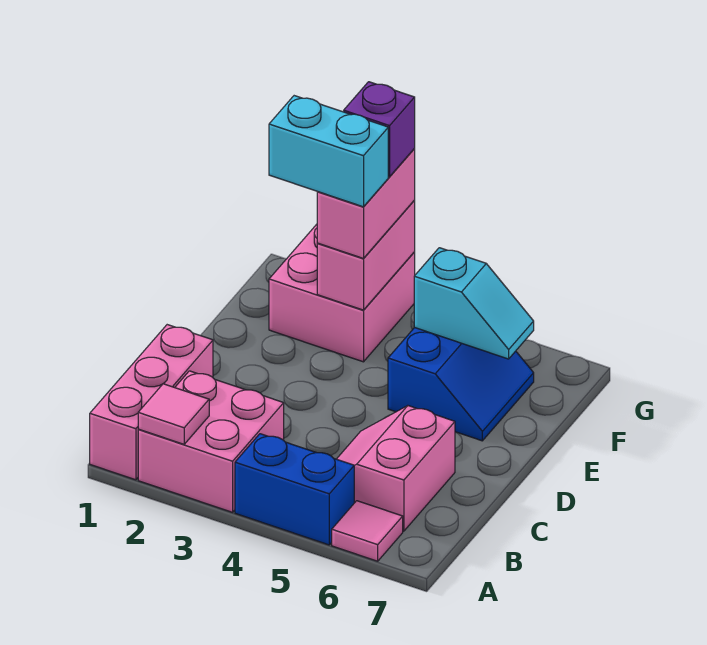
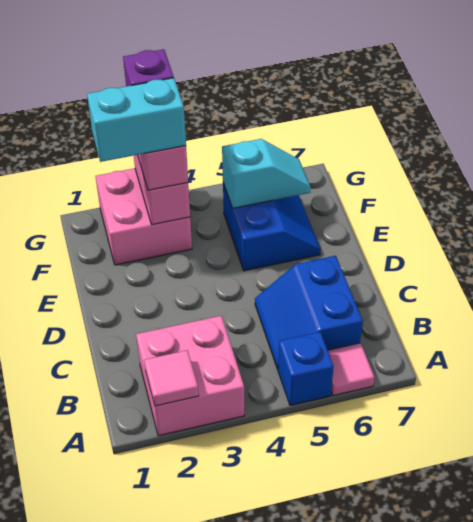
pink 1x3 brick [90,325,213,480] -> none
blue 1x2 brick [235,434,354,545] -> blue 1x1 brick [278,332,334,405]
pink 2x2 slope [337,406,455,531] -> blue 2x2 slope [255,256,363,369]

